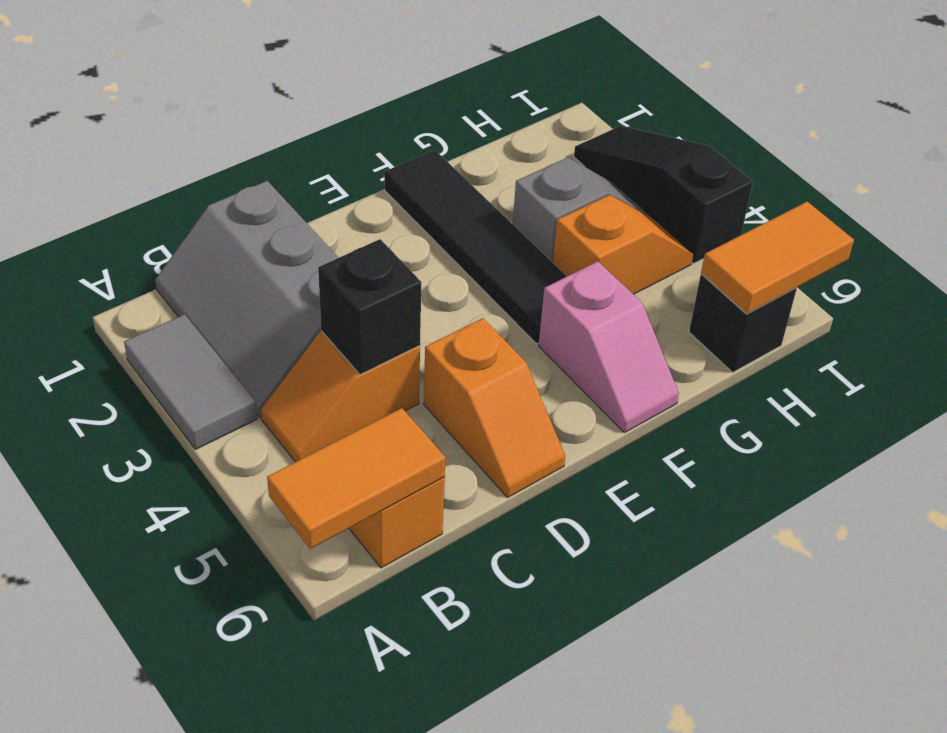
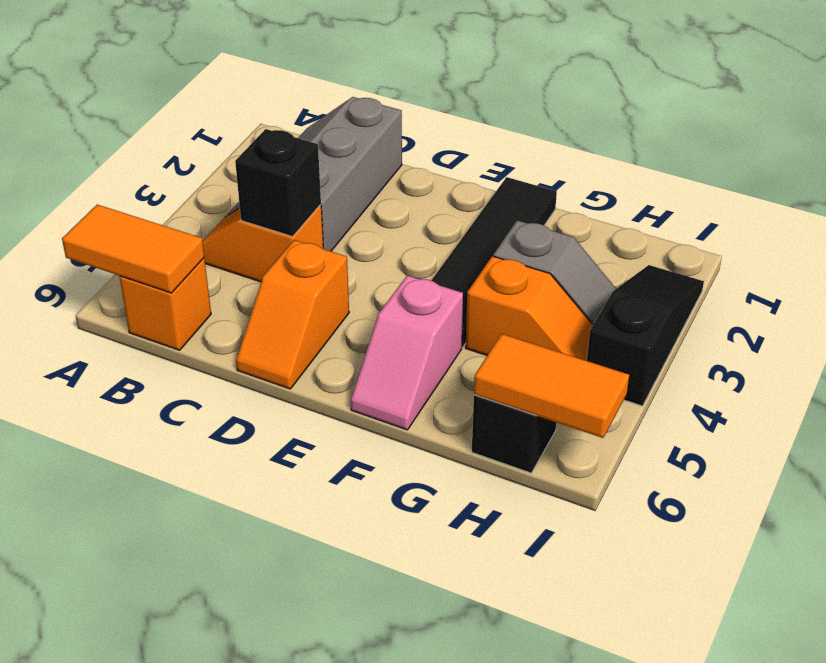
grey 1x2 tile [124,314,257,450] -> none

